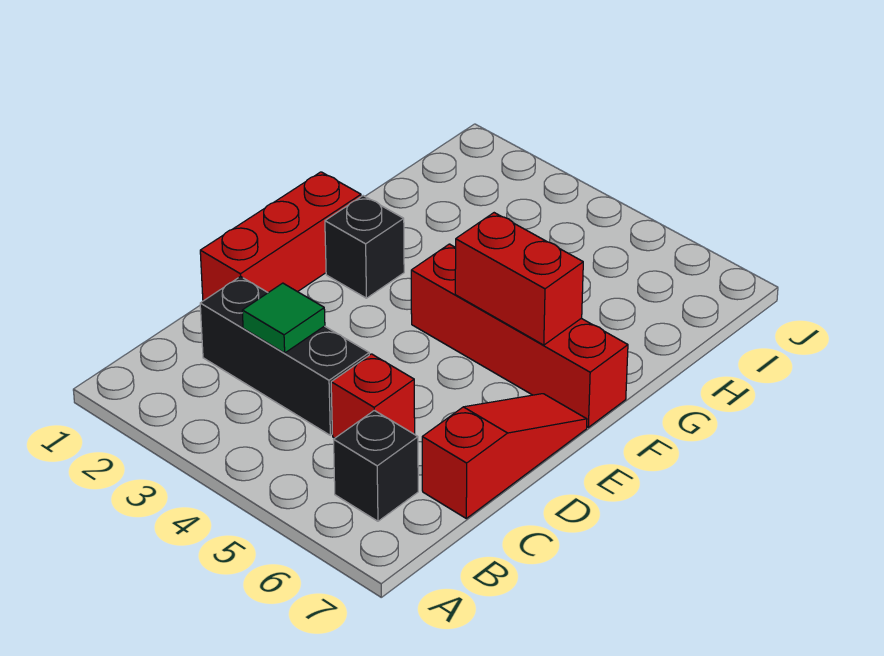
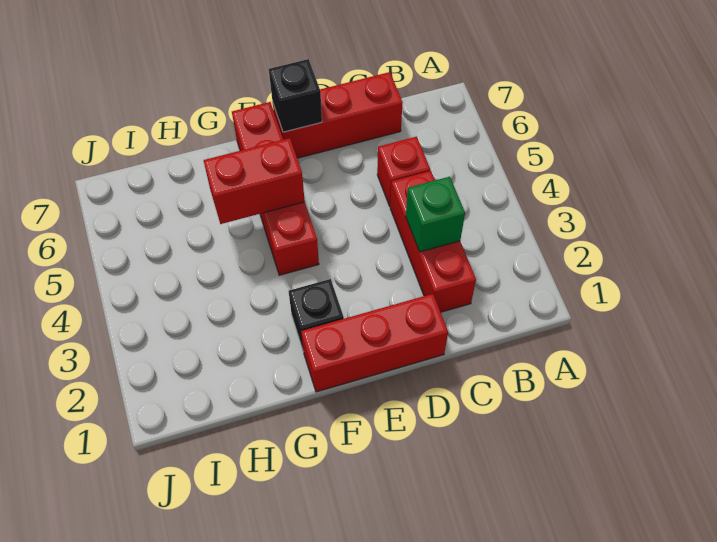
black 1x1 brick [334,410,418,521] -> black 1x1 brick moved to [269,59,322,132]
black 1x3 brick [200,276,369,435] -> red 1x3 brick [390,171,476,312]
green 1x1 tile [242,283,325,353] -> green 1x1 brick [406,177,465,252]
red 1x3 slope [422,394,587,518] -> red 1x3 brick [273,72,403,158]
red 1x2 brick [455,213,583,345] -> red 1x2 brick turned to [204,138,305,224]

